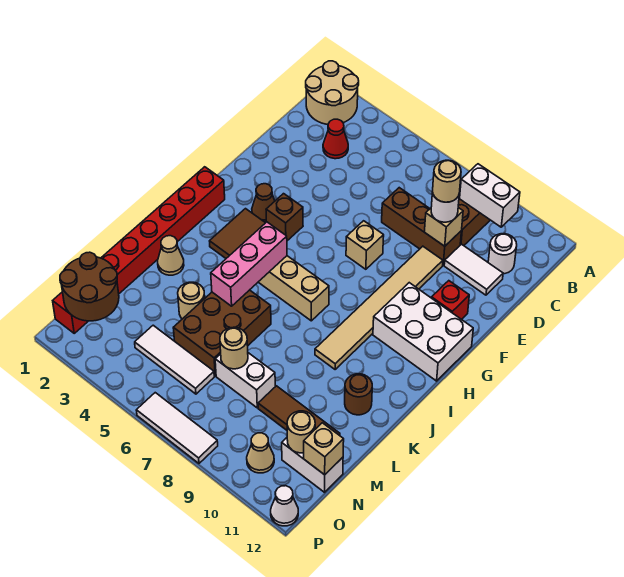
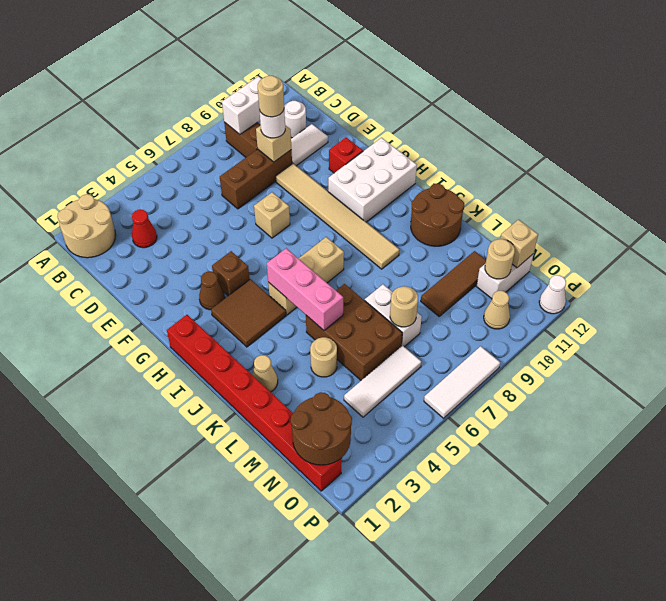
brown 1x1 round brick [345,374,372,415] -> brown 2x2 round brick [411,184,464,246]
white 1x2 brick [215,353,275,408] -> white 1x2 brick turned to [365,284,422,347]

